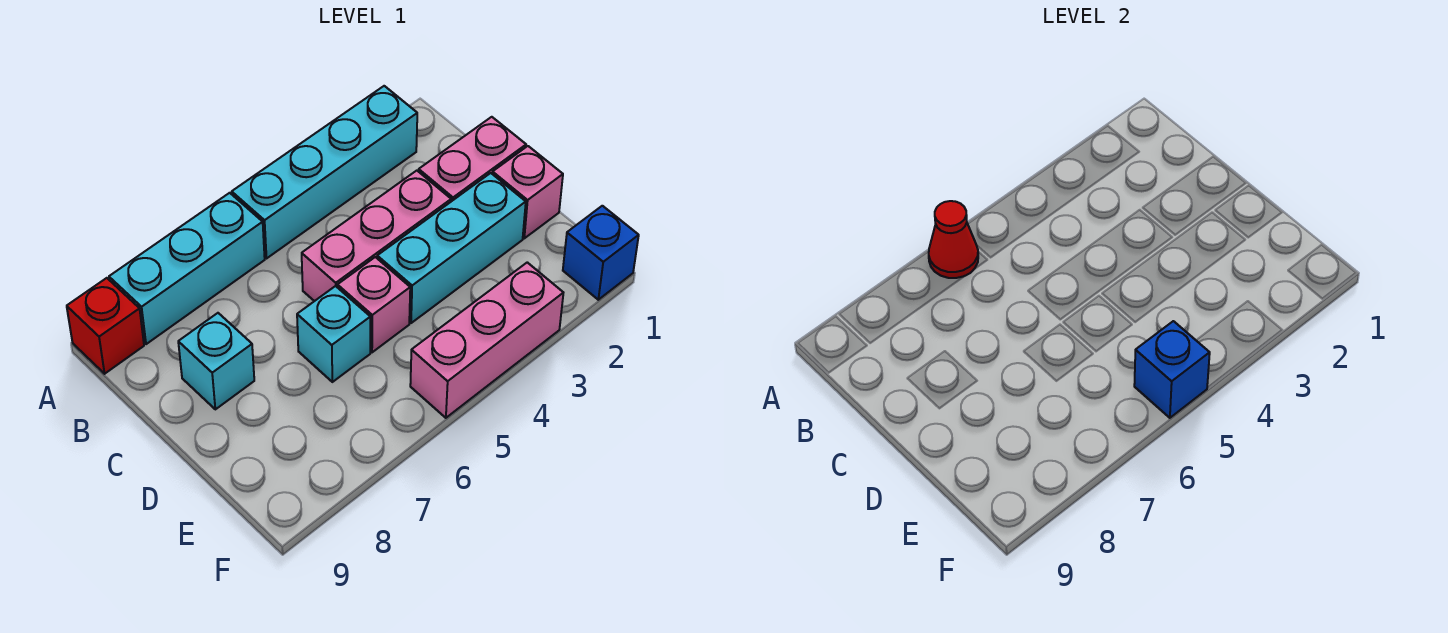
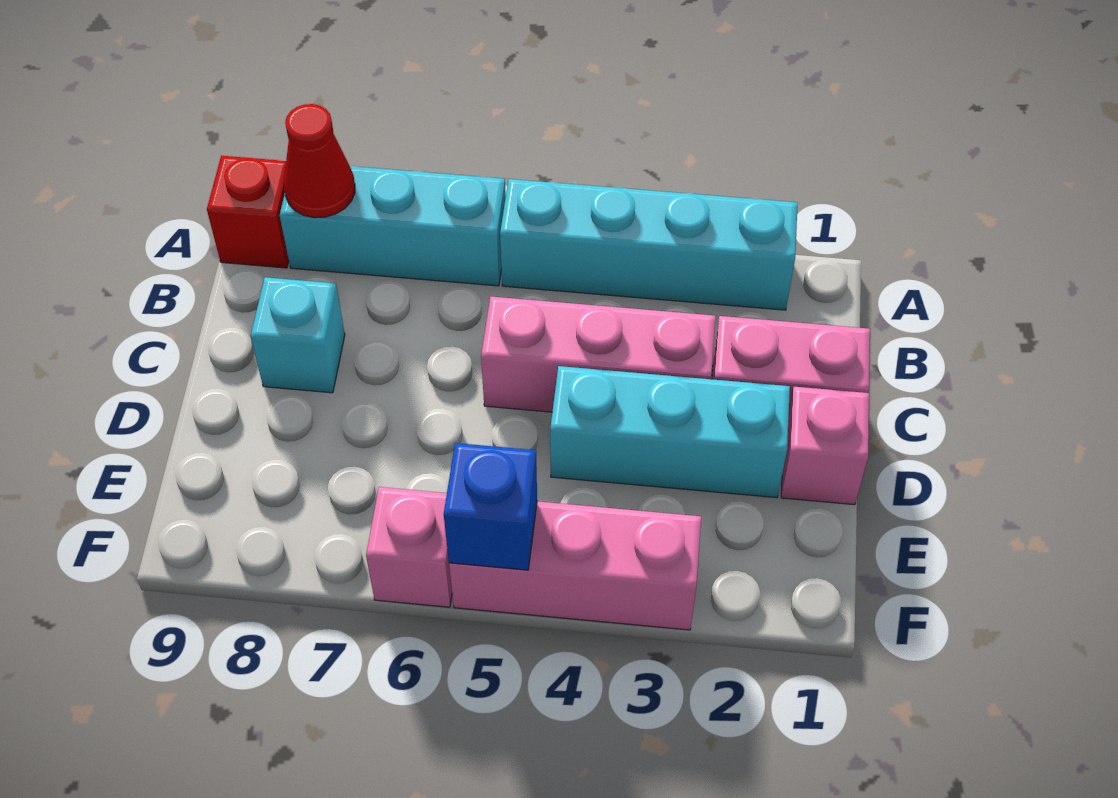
red 1x1 cone [929,201,978,278] -> red 1x1 cone moved to [284,104,355,218]
pink 1x1 brick [338,257,410,352] -> pink 1x1 brick moved to [366,487,452,607]
cyan 1x1 brick [297,286,370,382] -> none
blue 1x1 brick [563,206,639,300] -> none

